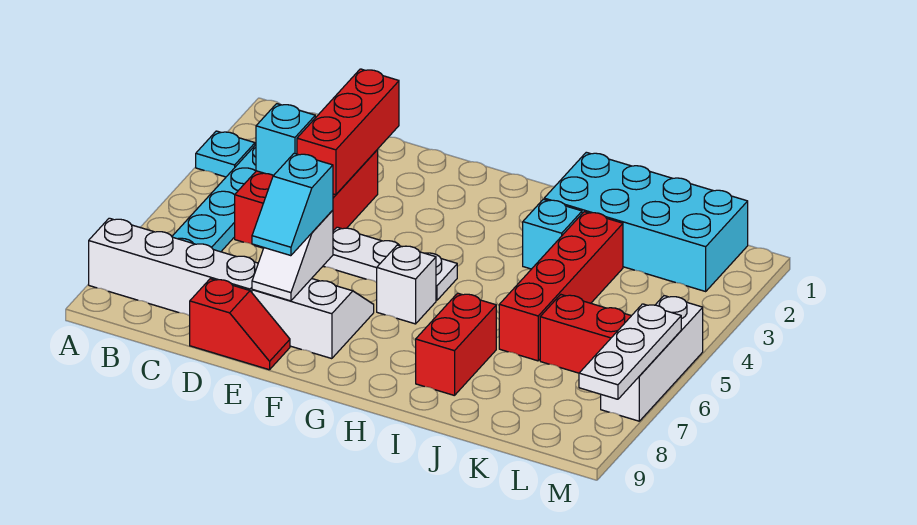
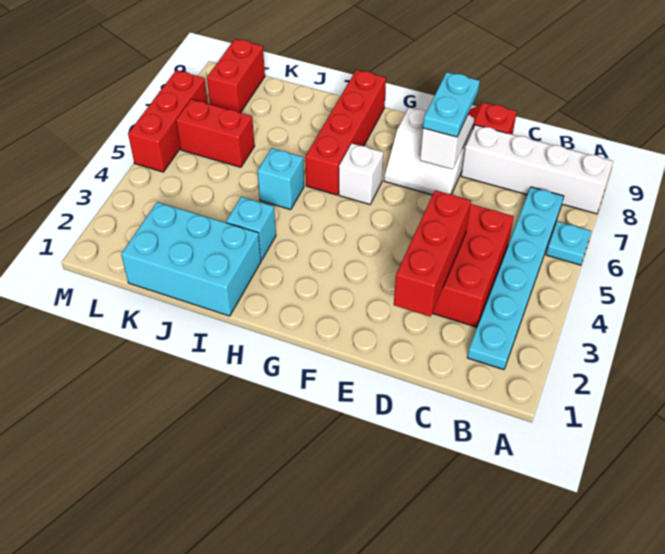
cyan 1x1 plate [196,131,255,177] -> cyan 1x1 plate moved to [546,221,591,265]
cyan 1x1 brick [256,104,315,176] -> cyan 1x1 brick moved to [258,148,304,210]
white 1x3 plate [323,227,457,300] -> none
cyan 1x2 slope [252,153,333,256] -> cyan 1x2 plate [423,72,480,137]
cyan 2x4 brick [544,152,748,291] -> cyan 2x3 brick [121,202,261,316]
red 1x2 brick [416,293,496,396] -> red 1x2 brick moved to [207,39,265,113]
red 1x4 brick [499,212,623,361] -> red 1x4 brick moved to [305,70,386,195]
white 1x3 brick [601,296,703,421] -> red 1x3 brick [128,70,208,172]
white 1x3 plate [579,304,681,399] -> none

